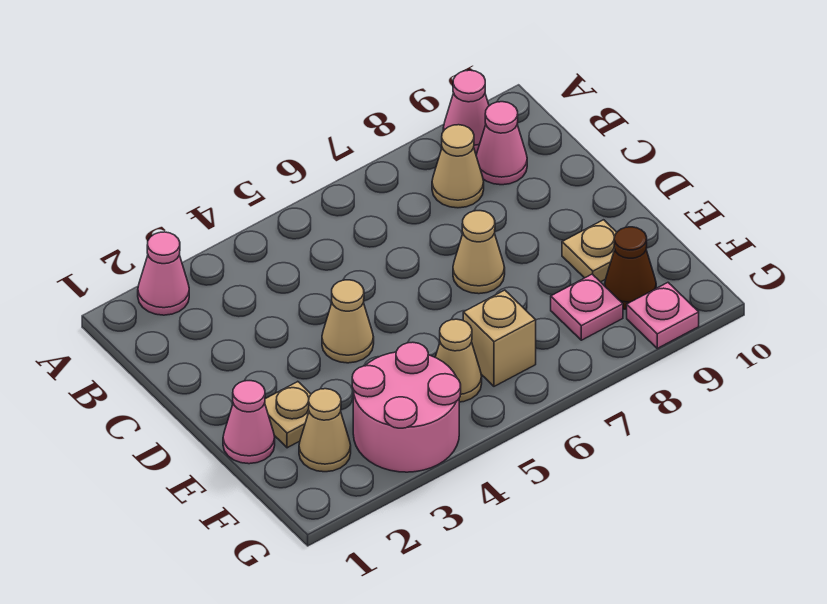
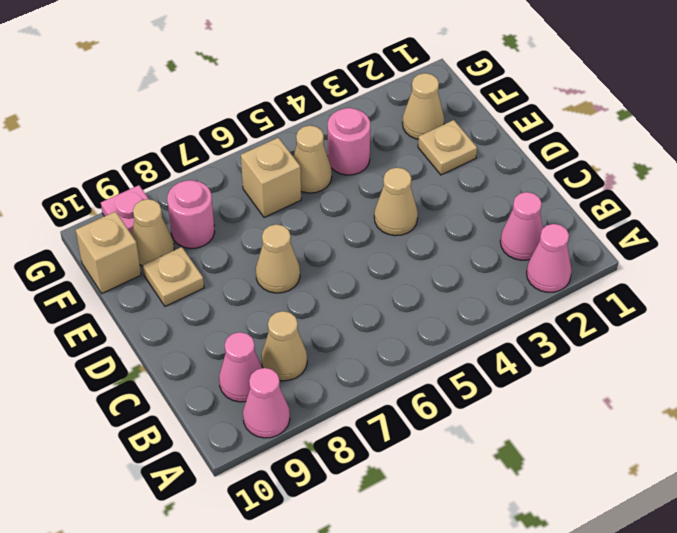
pink 1x1 cone [223,381,275,464] -> pink 1x1 cone moved to [500,192,543,260]
pink 2x2 round brick [352,342,461,472] -> pink 1x1 round brick [328,108,370,175]
pink 1x1 plate [551,274,623,340] -> pink 1x1 round brick [167,180,215,249]
brown 1x1 cone [605,227,656,310] -> tan 1x1 cone [132,199,174,266]
none -> tan 1x1 brick [76,212,141,293]

